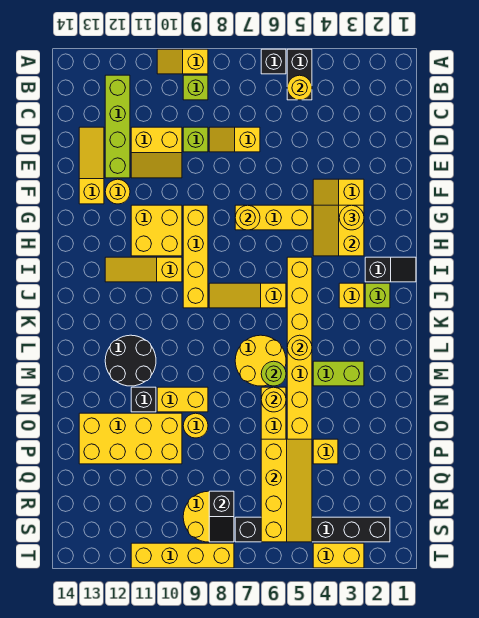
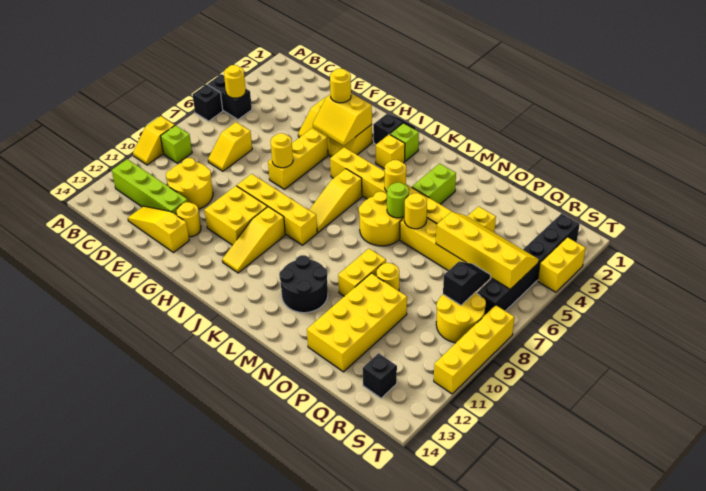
lime 1x1 brick [183,127,208,152] -> none
yellow 2x2 slope [131,127,182,178] -> yellow 2x2 round brick [166,158,213,209]
black 1x1 brick [131,387,156,412] -> black 1x1 brick moved to [363,353,397,398]
black 1x2 slope [209,491,234,542] -> black 1x2 slope turned to [443,262,491,305]

